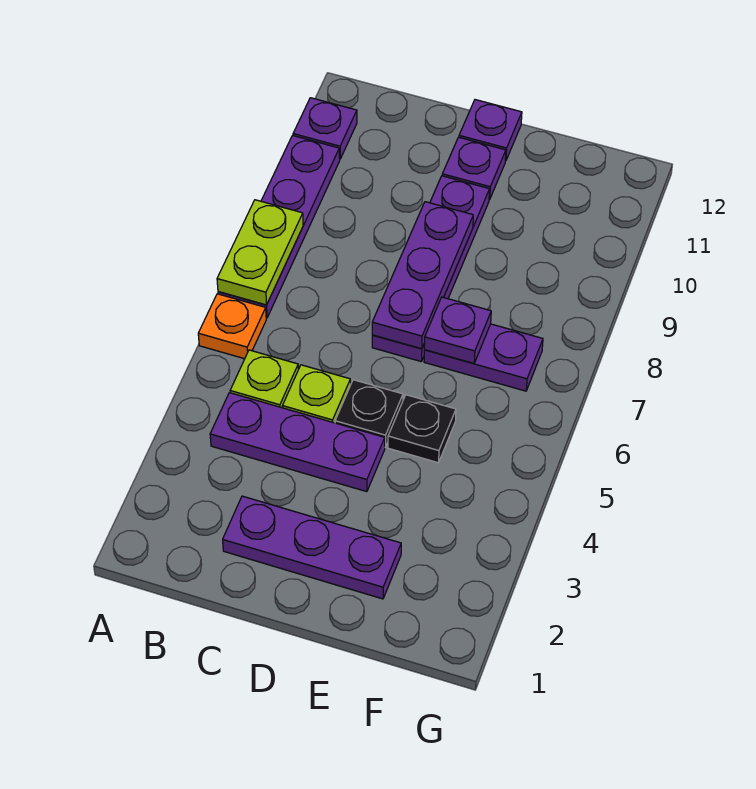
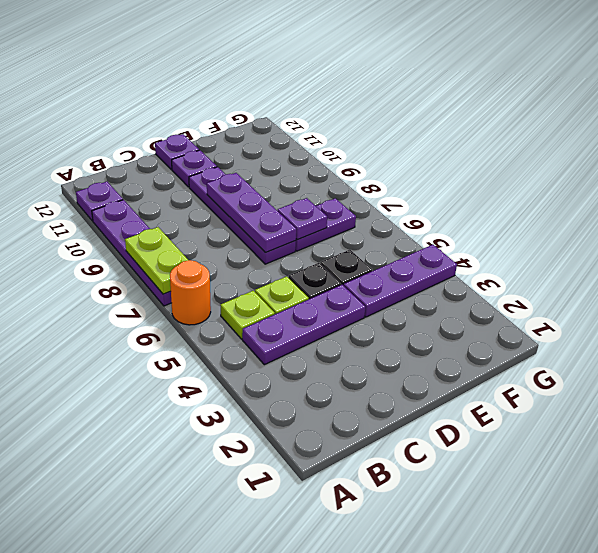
orange 1x1 plate [198,294,266,359] -> orange 1x1 round brick [170,260,211,325]
purple 1x3 plate [223,496,401,599] -> purple 1x3 plate moved to [344,245,457,317]

